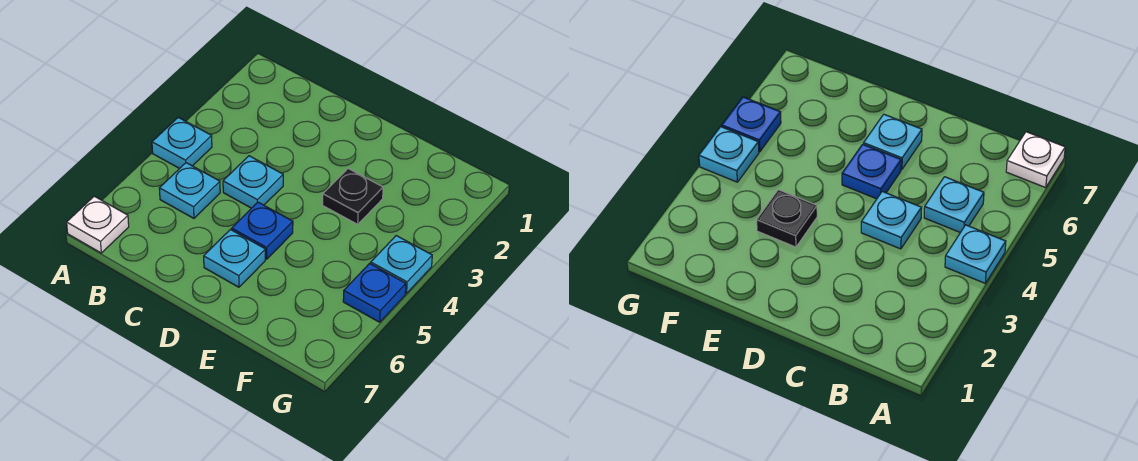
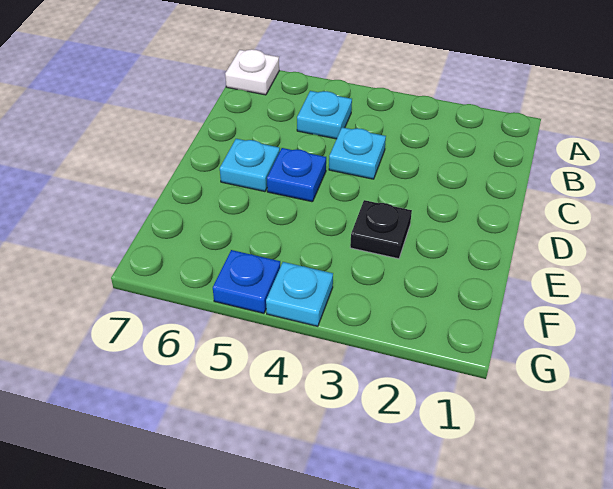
cyan 1x1 plate [152,117,212,169] -> none

